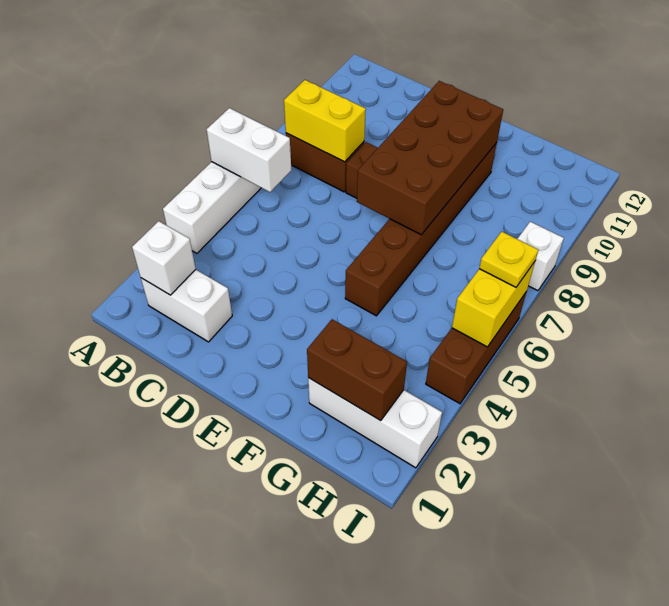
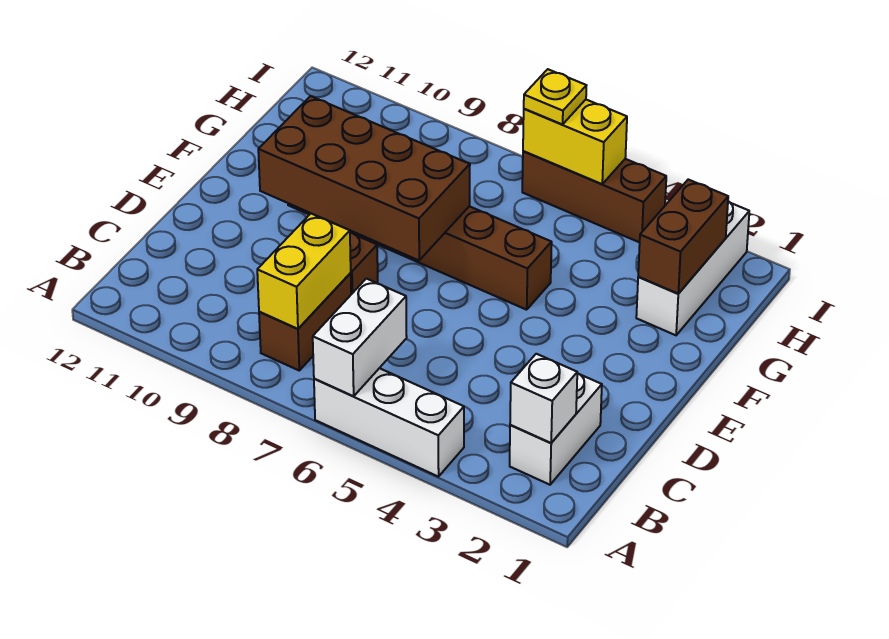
white 1x1 brick [518,222,564,291] -> none

